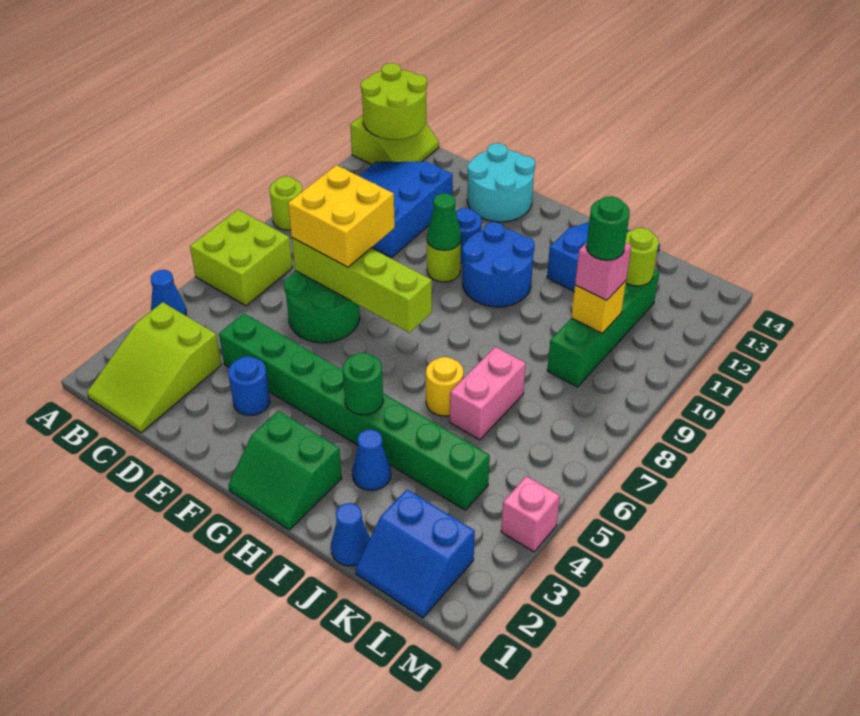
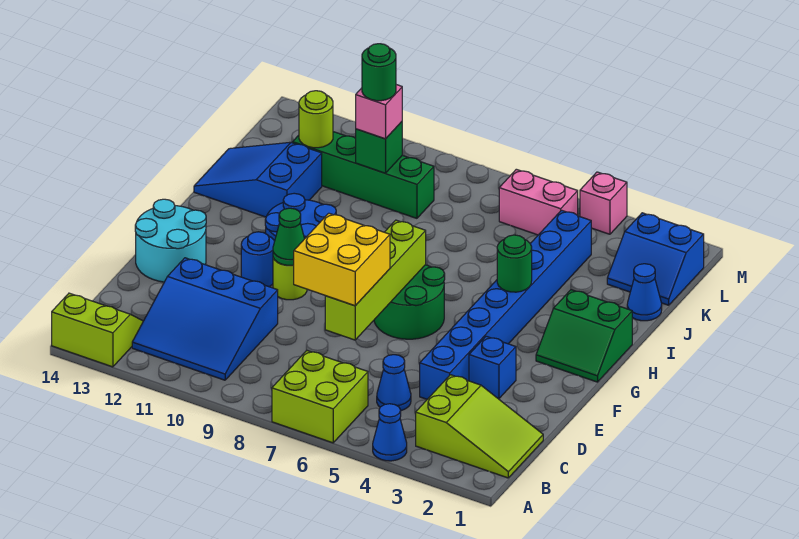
lime 1x1 round brick [270,176,302,230] -> none
lime 2x2 round brick [361,63,427,140] -> none
green 1x8 brick [219,313,490,510] -> blue 1x8 brick [420,210,591,399]
green 2x2 round brick [284,271,360,343] -> green 2x2 round brick moved to [374,265,445,339]
blue 1x1 round brick [228,356,270,415] -> blue 1x1 brick [469,336,516,399]
green 2x2 slope [228,411,342,530] -> green 2x2 slope turned to [536,290,632,382]
blue 1x1 cone [352,429,391,491] -> blue 1x1 cone moved to [377,355,411,411]
yellow 1x1 round brick [426,357,464,416] -> none
pink 1x2 brick [450,347,526,440] -> pink 1x2 brick moved to [499,169,578,235]
blue 2x2 slope [356,489,475,618] -> blue 2x2 slope turned to [607,213,704,305]
yellow 1x1 brick [571,281,626,333] -> green 1x1 brick [356,122,402,173]

